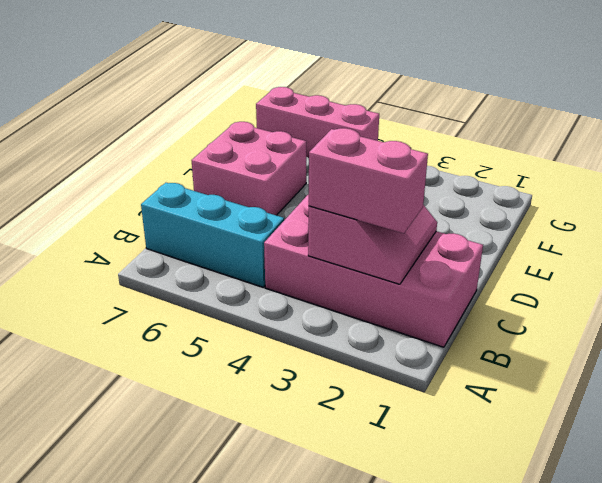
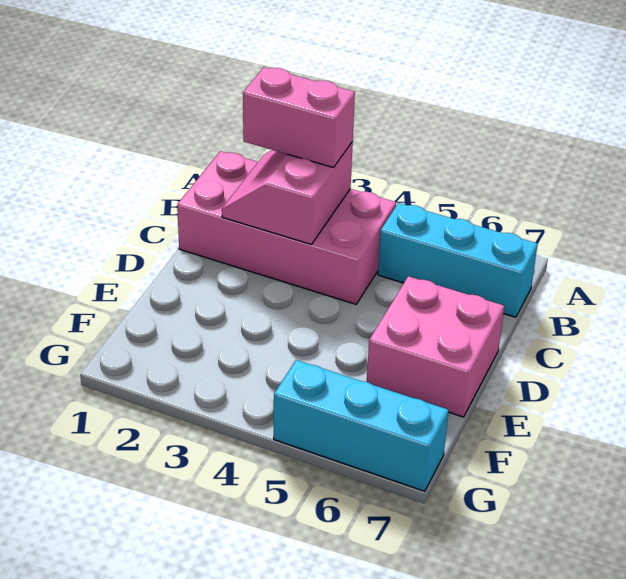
pink 1x3 brick [256,87,379,158] -> cyan 1x3 brick [274,360,448,491]

